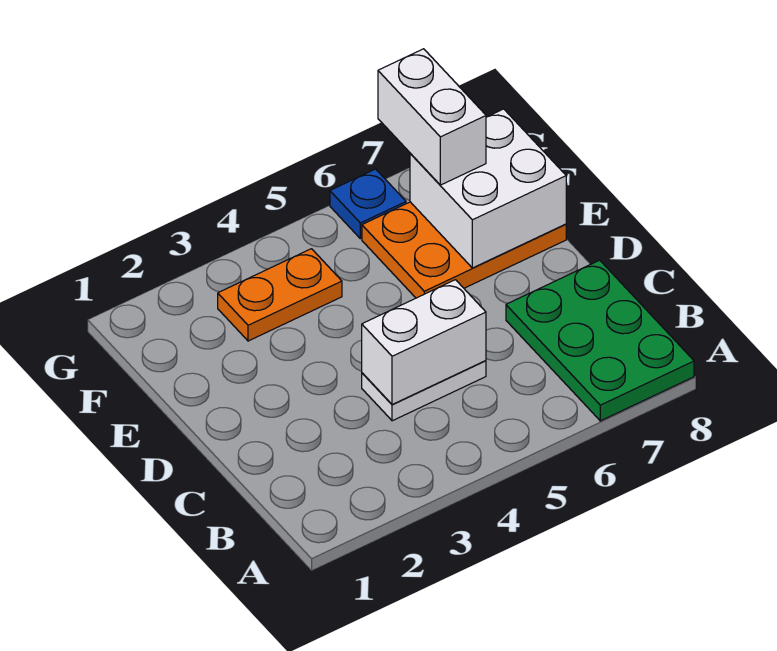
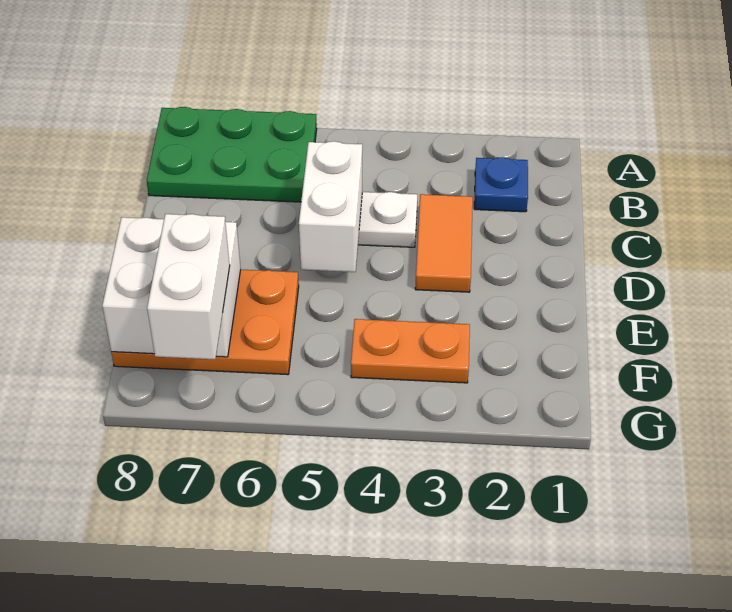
green 2x3 plate [506,260,694,421] -> green 2x3 plate turned to [147,107,317,202]
none -> orange 1x2 tile [415,194,473,292]
white 1x2 brick [362,280,486,405] -> white 1x2 brick turned to [299,141,362,272]
blue 1x1 plate [330,169,406,239] -> blue 1x1 plate moved to [474,157,528,212]

